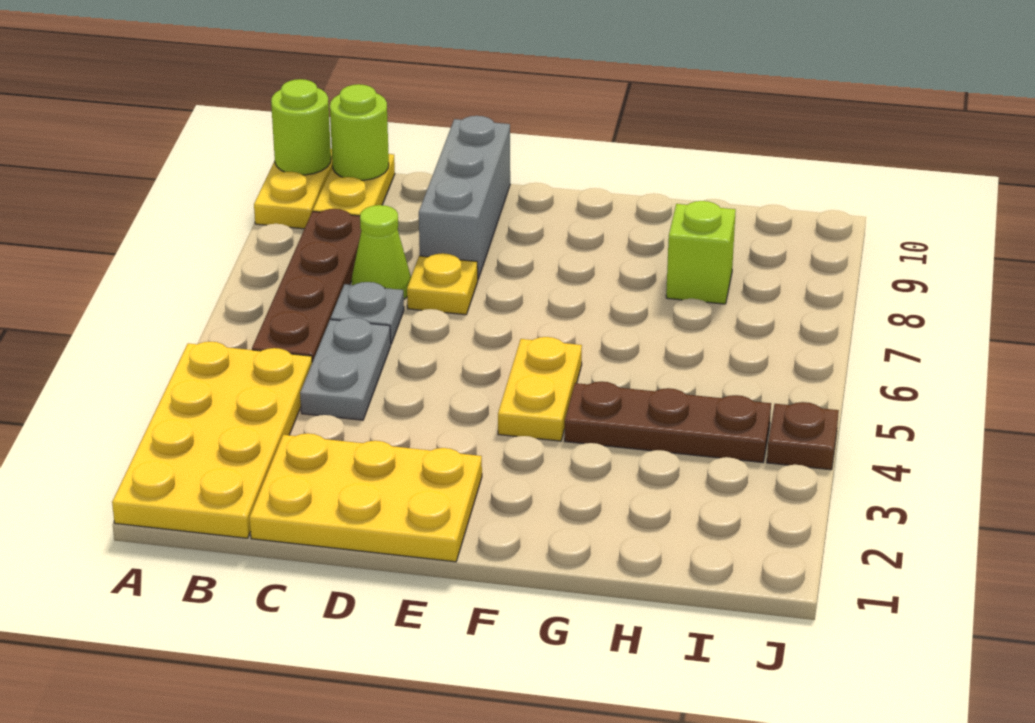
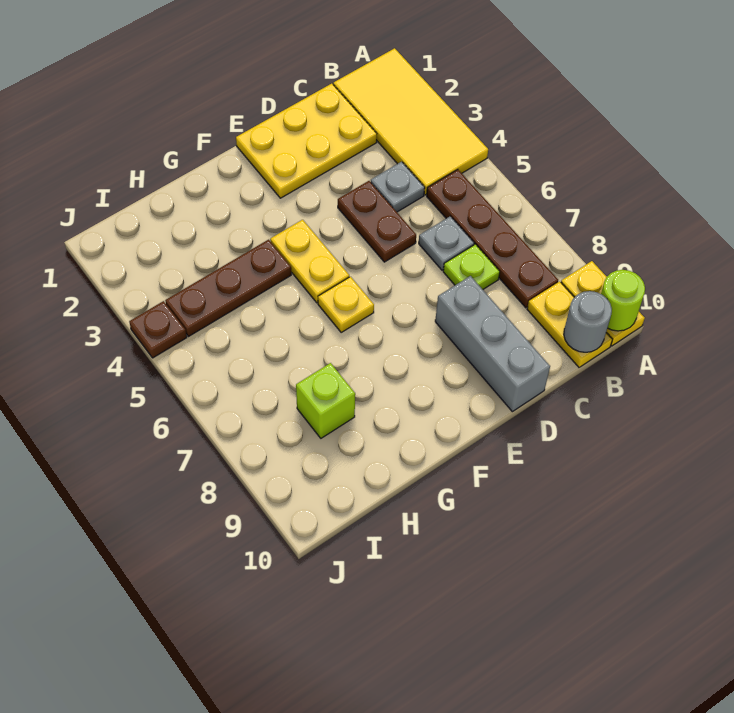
yellow 2x4 plate [112,342,312,538] -> yellow 2x4 tile [333,48,488,195]
lime 1x1 round brick [330,84,389,180] -> grey 1x1 round brick [564,291,612,352]
grey 1x2 plate [300,318,391,420] -> grey 1x1 plate [371,162,425,212]
lime 1x1 cone [352,205,411,299] -> lime 1x1 plate [443,244,500,289]
none -> brown 1x2 plate [338,181,416,262]
yellow 1x1 plate [407,253,478,315] -> yellow 1x1 plate moved to [318,277,374,332]

